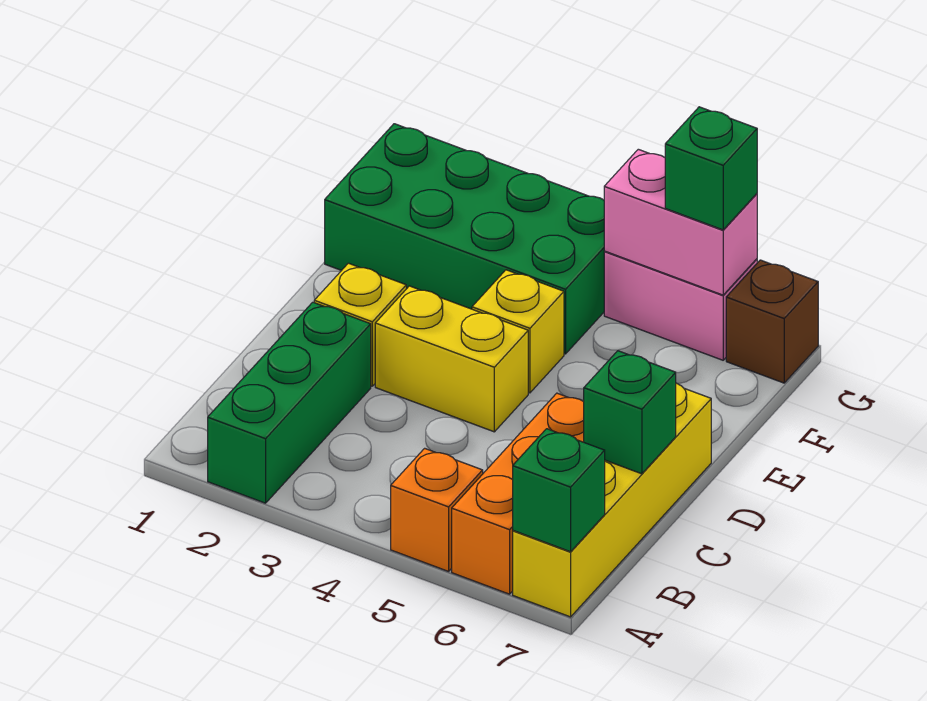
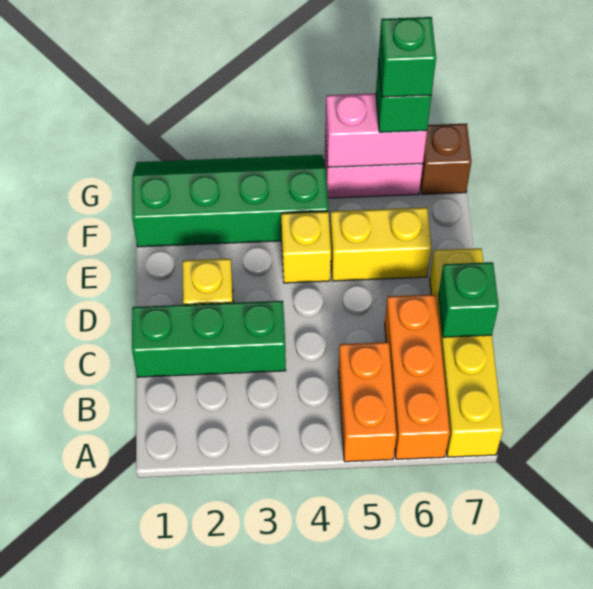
green 1x3 brick [208,302,371,503] -> green 1x3 brick turned to [132,301,286,377]
orange 1x1 brick [391,448,483,571] -> orange 1x2 brick [338,342,397,462]
green 1x1 brick [513,429,605,552] -> green 1x1 brick moved to [379,17,436,97]
yellow 1x2 brick [375,286,528,432] -> yellow 1x2 brick moved to [330,207,431,281]
green 2x4 brick [325,124,605,354] -> green 2x4 slope [132,155,328,247]

